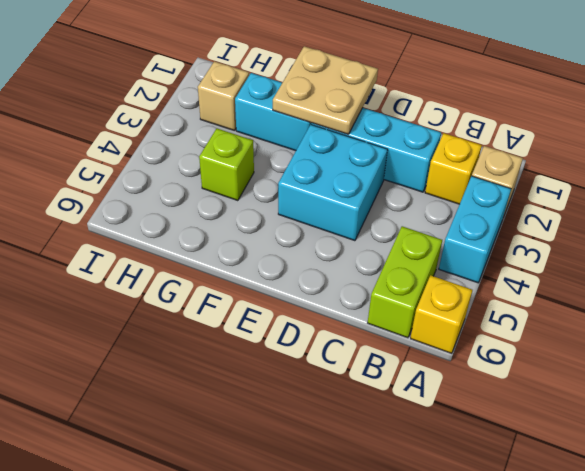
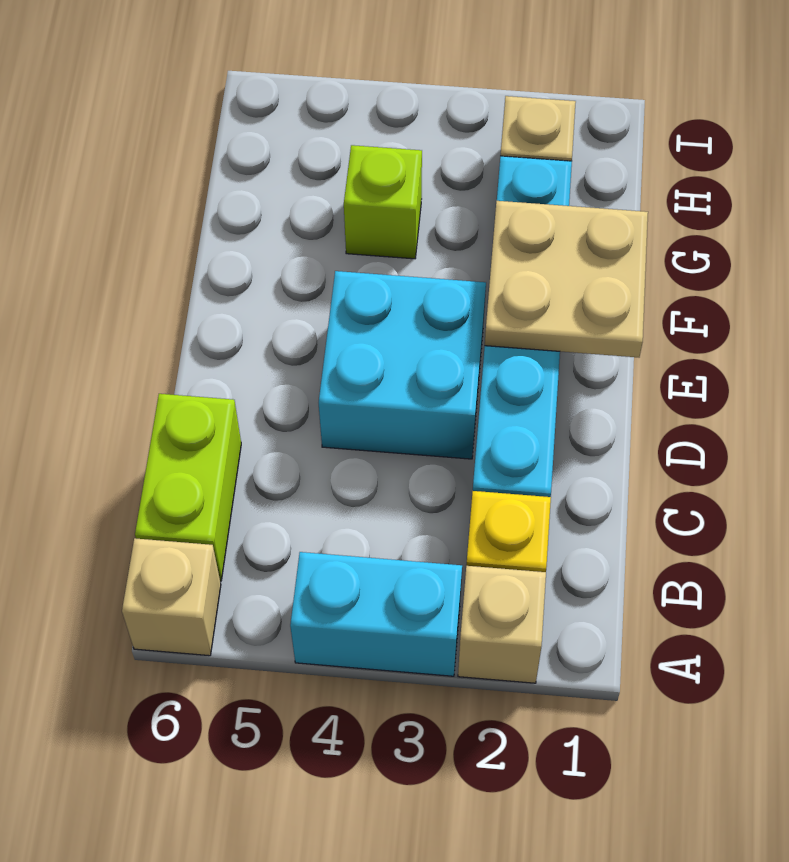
yellow 1x1 brick [410,275,472,353] -> tan 1x1 brick [122,538,221,656]
lime 1x2 brick [368,226,442,338] -> lime 1x2 brick turned to [135,394,241,581]

